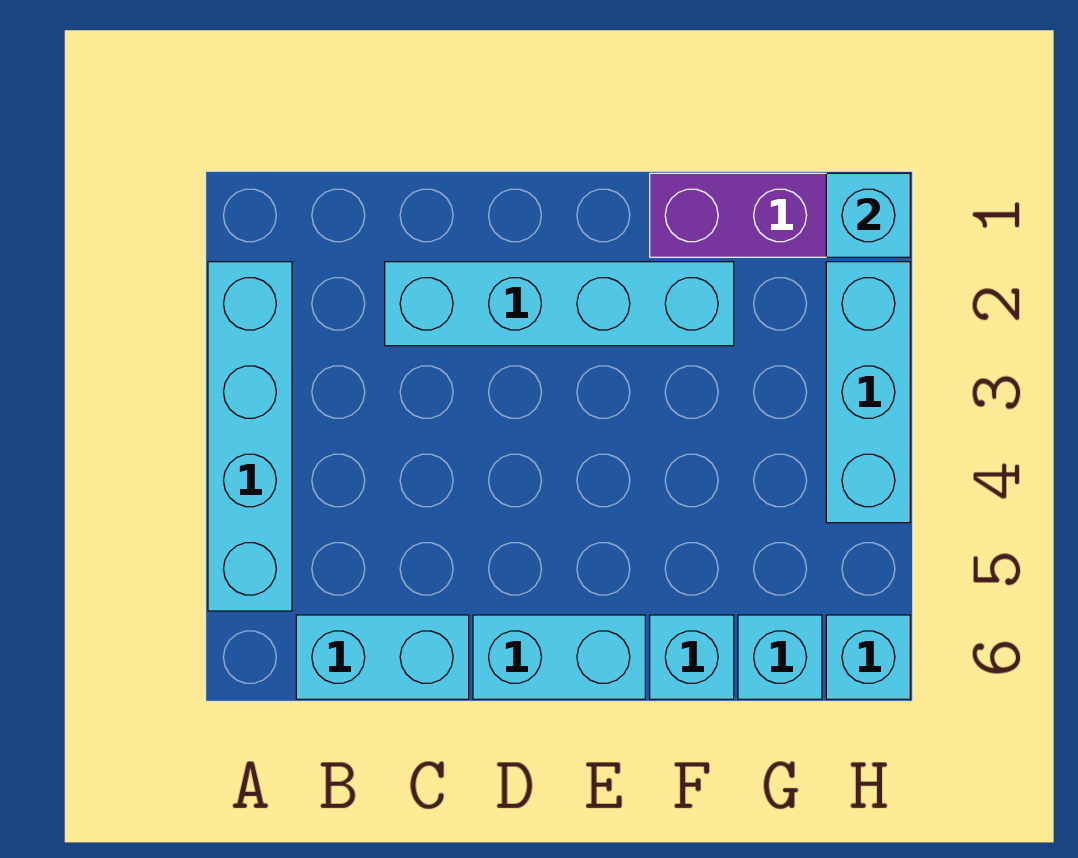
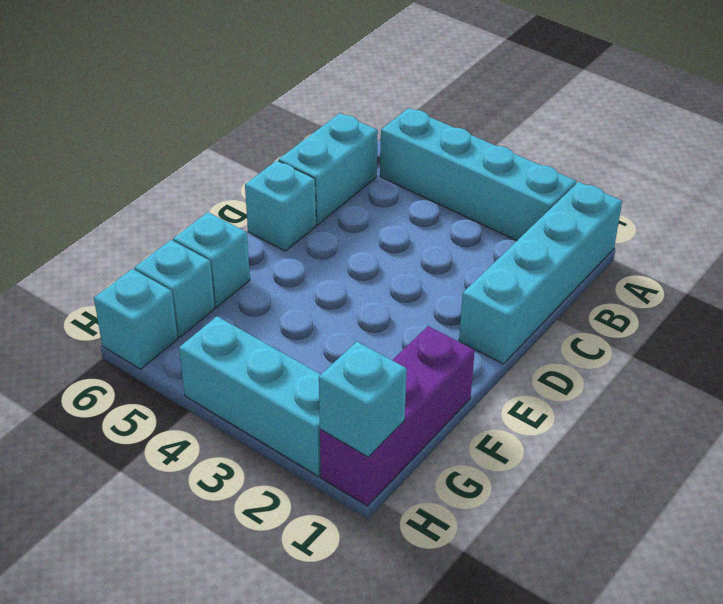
cyan 1x4 brick [385,262,734,346] -> cyan 1x4 brick moved to [459,182,622,364]
cyan 1x2 brick [473,615,645,699] -> cyan 1x1 brick [245,161,316,251]

